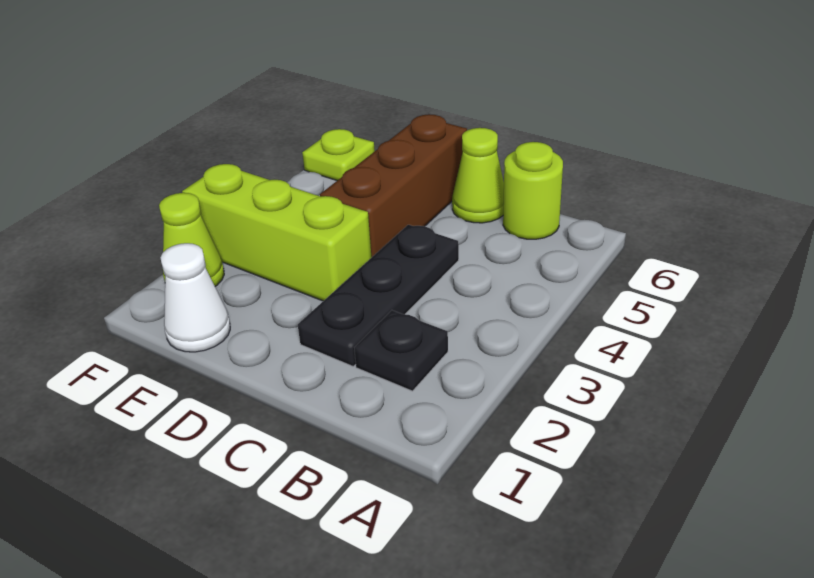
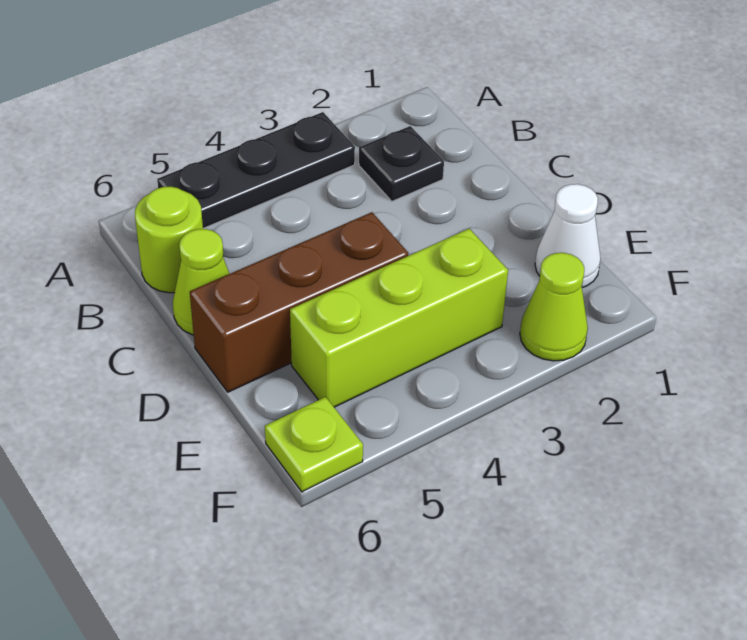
black 1x3 plate [298,225,459,366] -> black 1x3 plate moved to [157,112,355,228]
lime 1x3 brick [182,164,372,301] -> lime 1x3 brick turned to [290,229,508,407]

